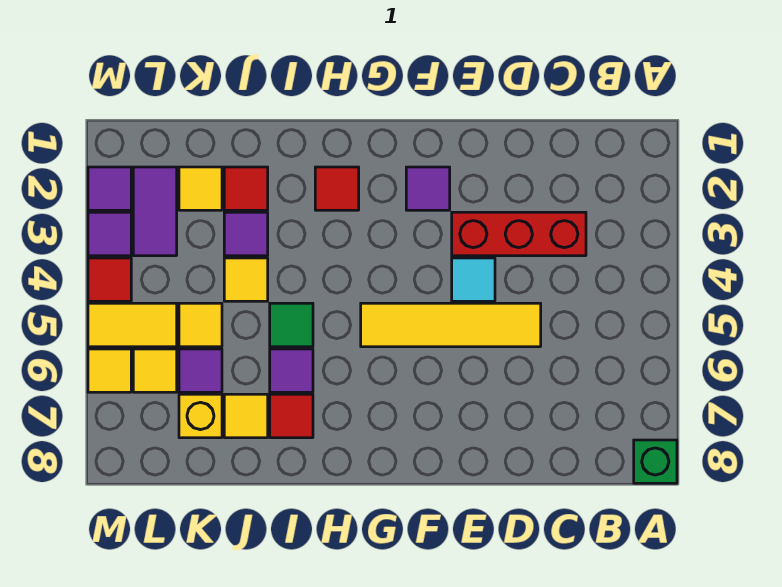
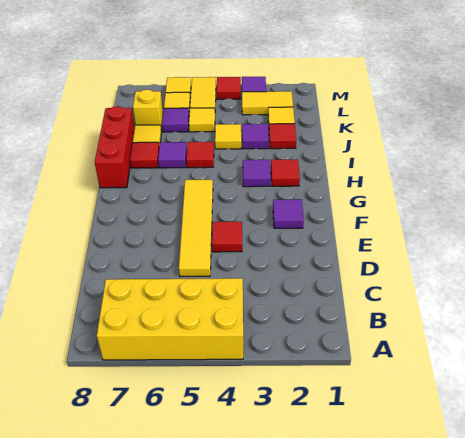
none -> yellow 2x4 brick [97,278,243,360]
green 1x1 brick [634,440,677,483] -> none
red 1x3 brick [452,212,586,256] -> red 1x3 brick moved to [95,106,135,188]
cyan 1x1 tile [452,258,495,301] -> red 1x1 tile [212,222,242,252]
green 1x1 tile [270,303,313,347] -> red 1x1 tile [186,142,214,168]
purple 1x2 tile [133,167,177,256] -> yellow 1x2 tile [242,91,293,115]
purple 1x1 tile [88,167,131,210] -> purple 1x1 tile moved to [243,160,271,187]

